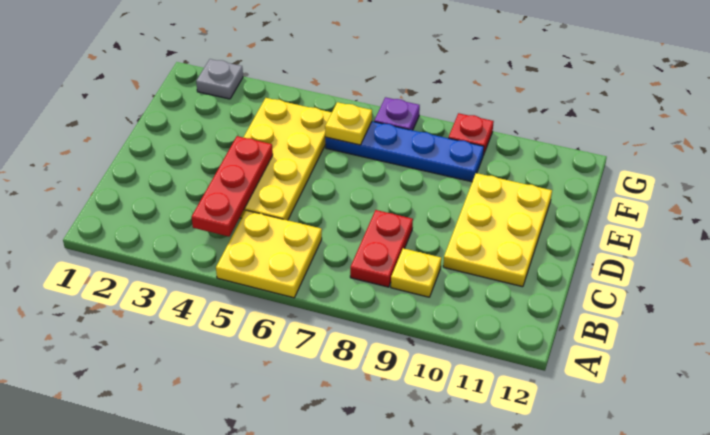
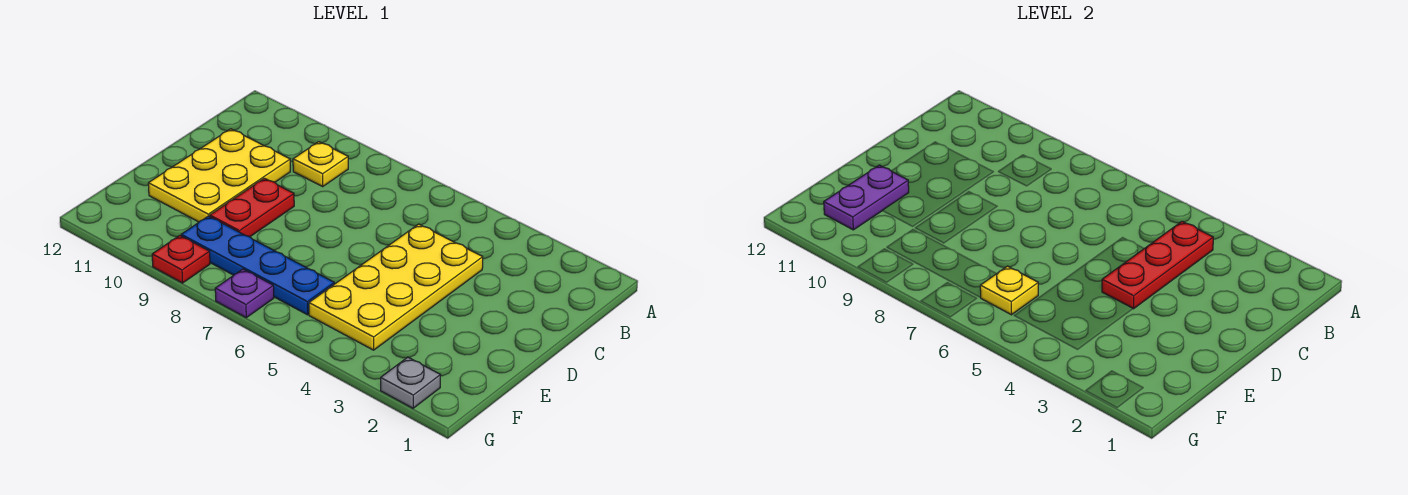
yellow 2x2 plate [216,210,322,298] -> none
red 1x2 plate [350,210,413,287] -> red 1x2 plate moved to [210,178,294,237]
none -> purple 1x2 plate [824,165,909,230]

